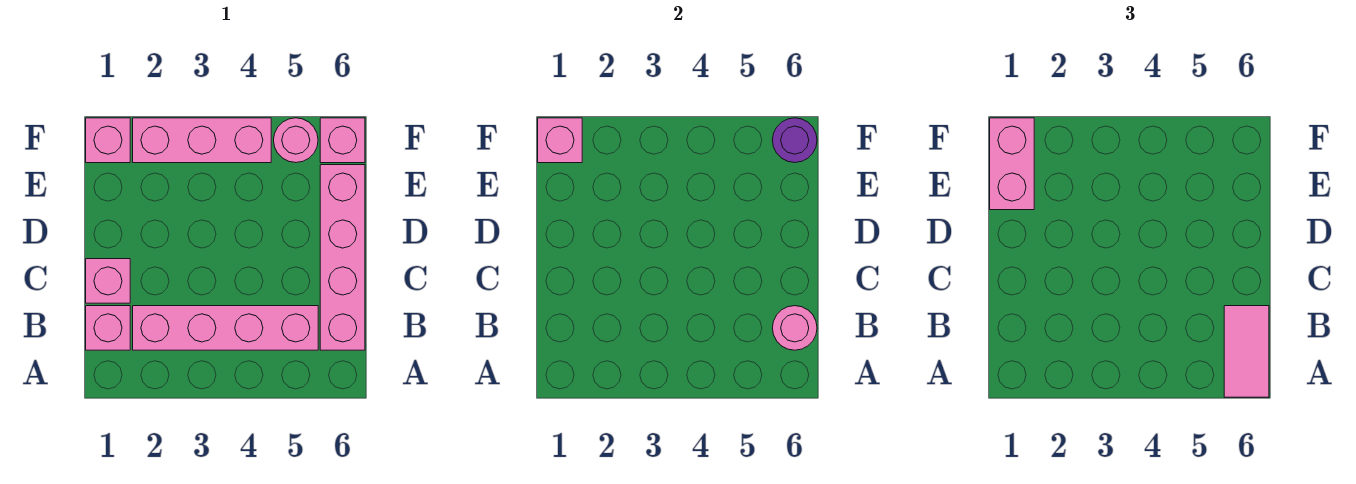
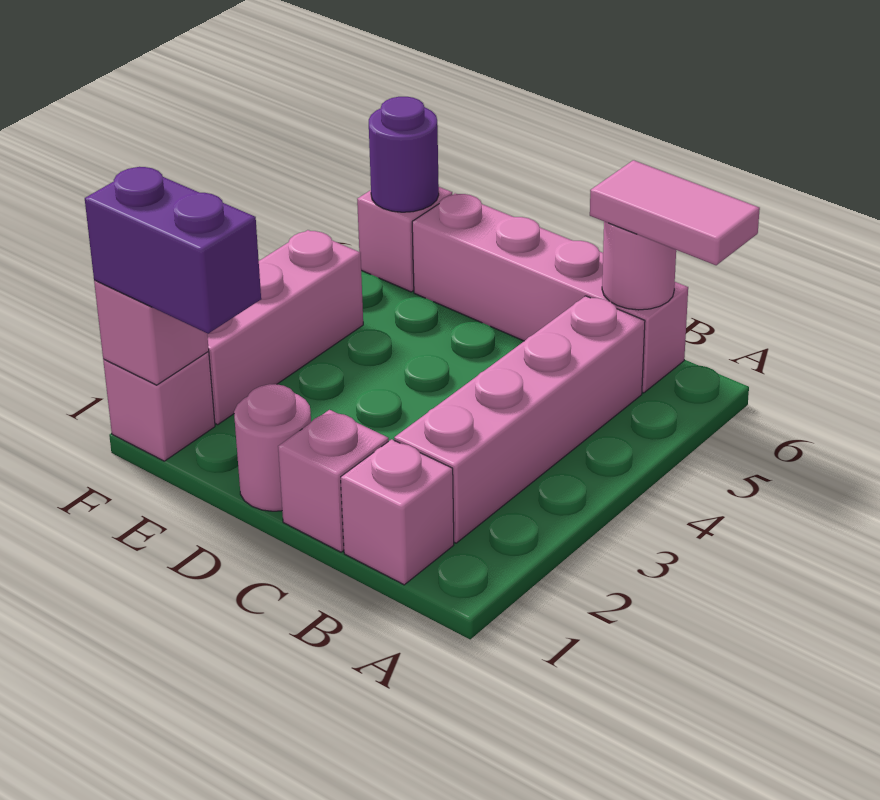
pink 1x2 brick [990,118,1034,210] -> purple 1x2 brick [85,167,261,334]
pink 1x1 round brick [274,118,318,163] -> pink 1x1 round brick moved to [234,384,311,511]

